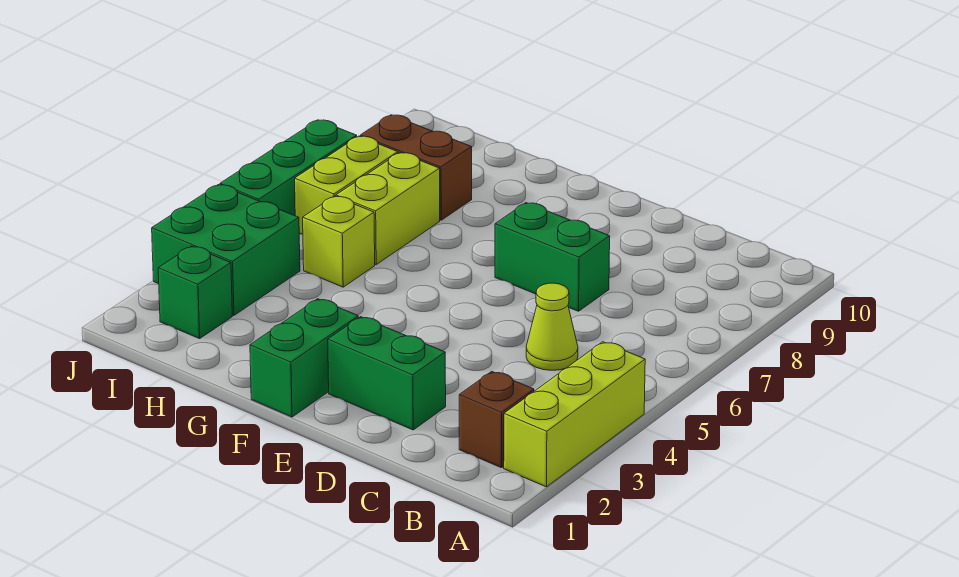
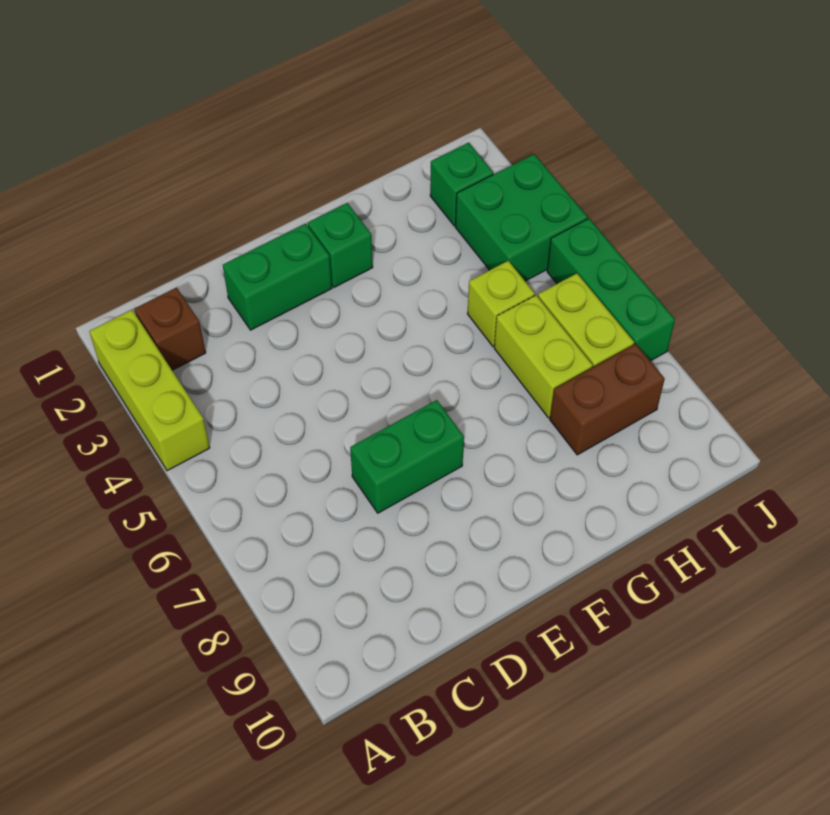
lime 1x1 cone [526,283,578,370] -> none
green 1x2 brick [250,299,358,417] -> green 1x1 brick [308,203,373,287]

